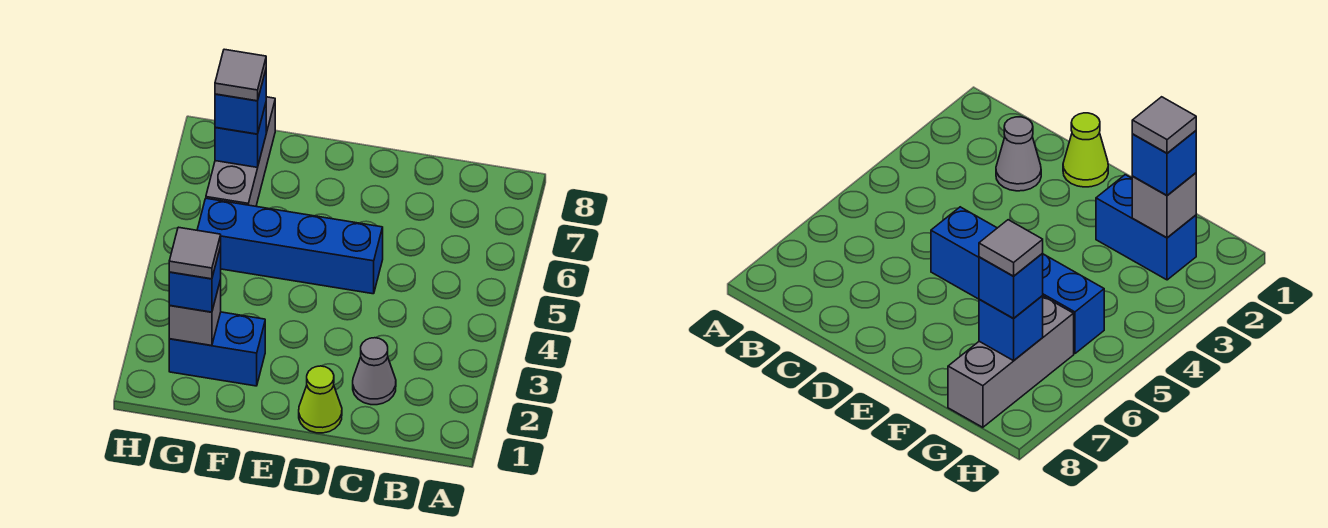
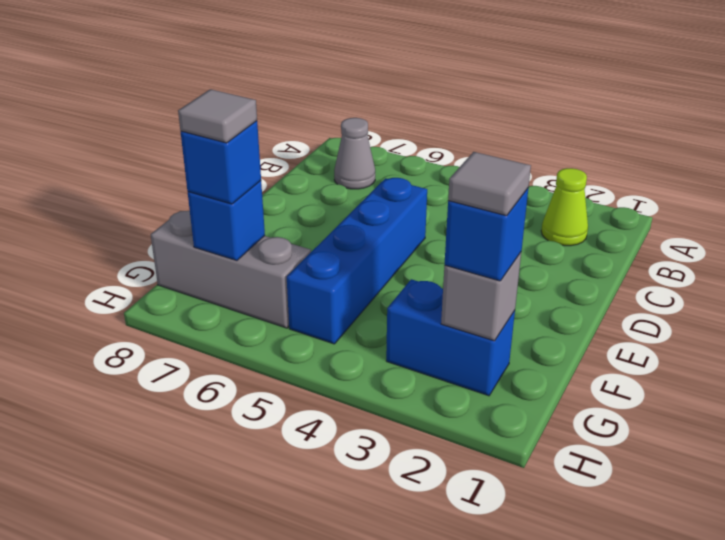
grey 1x1 cone [353,338,396,405] -> grey 1x1 cone moved to [334,118,375,189]
lime 1x1 cone [299,366,342,433] -> lime 1x1 cone moved to [541,168,588,246]
blue 1x2 brick [169,312,265,386] -> blue 1x2 brick turned to [386,279,515,396]

